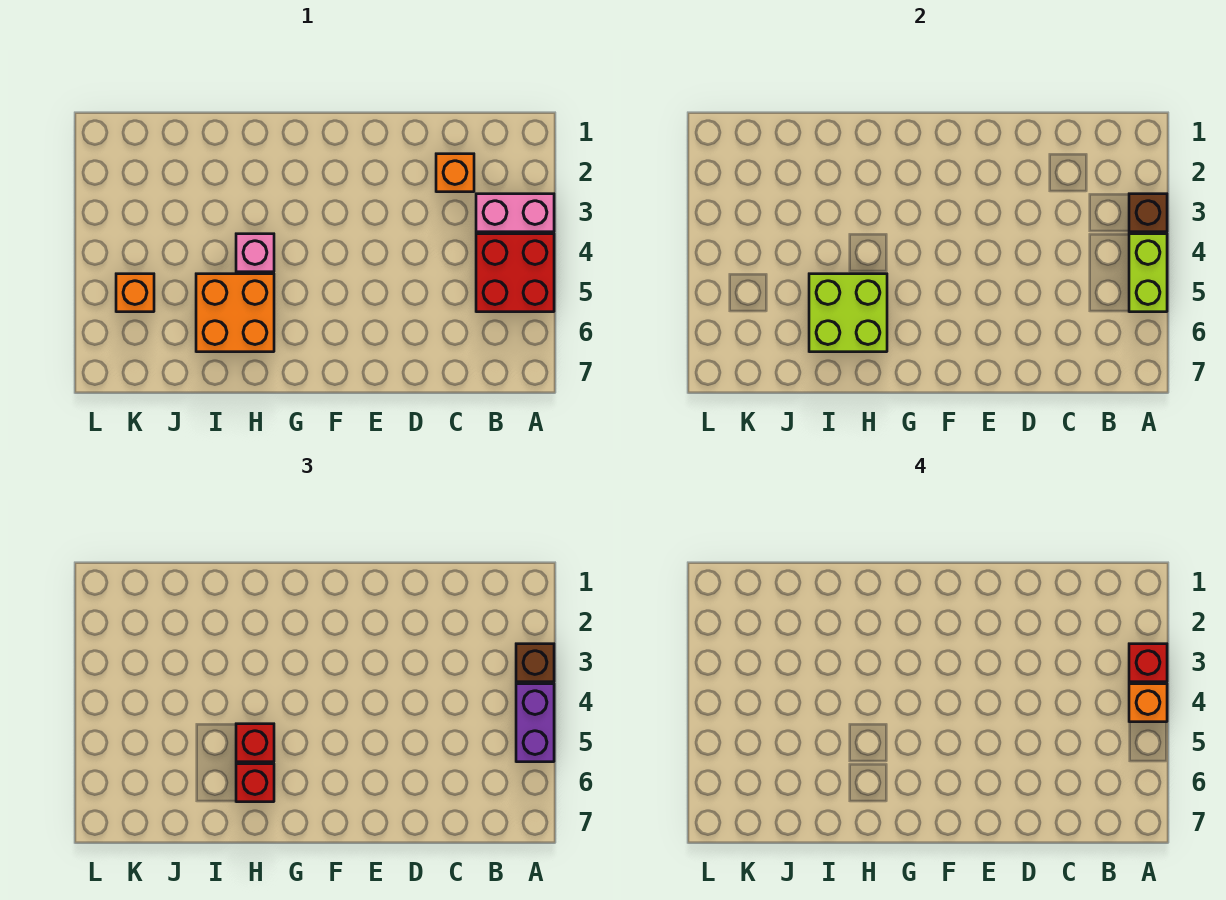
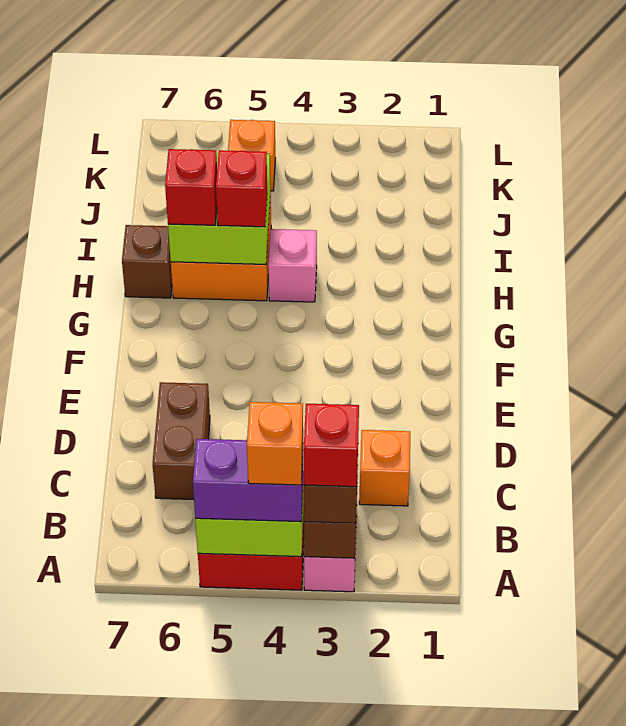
none -> brown 1x2 brick [152,382,210,499]
none -> brown 1x1 brick [122,225,172,298]

